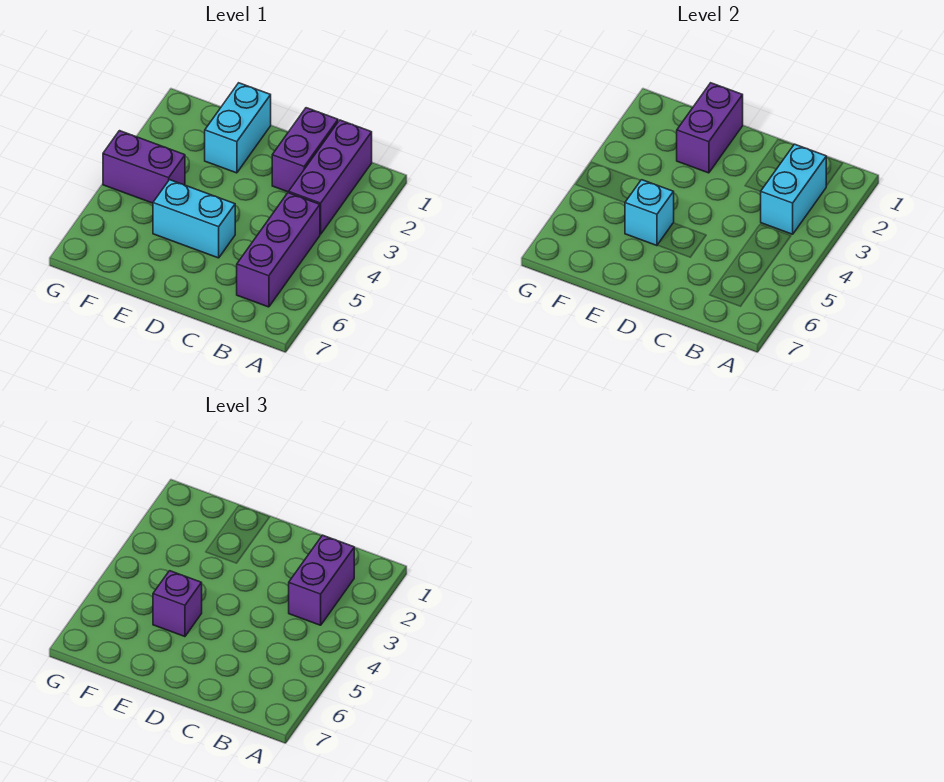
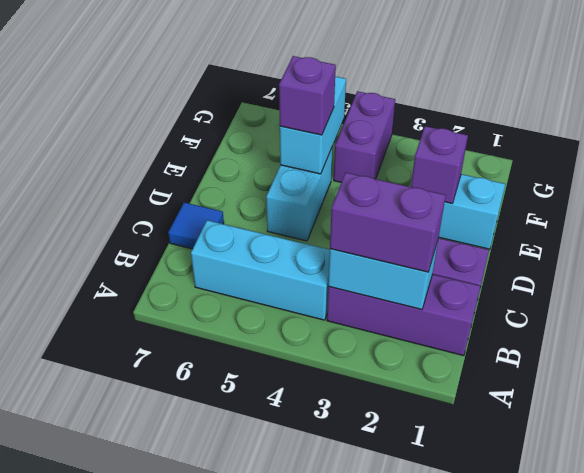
purple 1x3 brick [237,193,320,307] -> cyan 1x3 brick [191,220,330,320]
none -> blue 1x1 tile [168,202,224,249]
purple 1x2 brick [677,83,743,173] -> purple 1x1 brick [411,126,468,203]
cyan 1x1 brick [625,180,674,246] -> cyan 1x2 brick [280,76,346,174]

